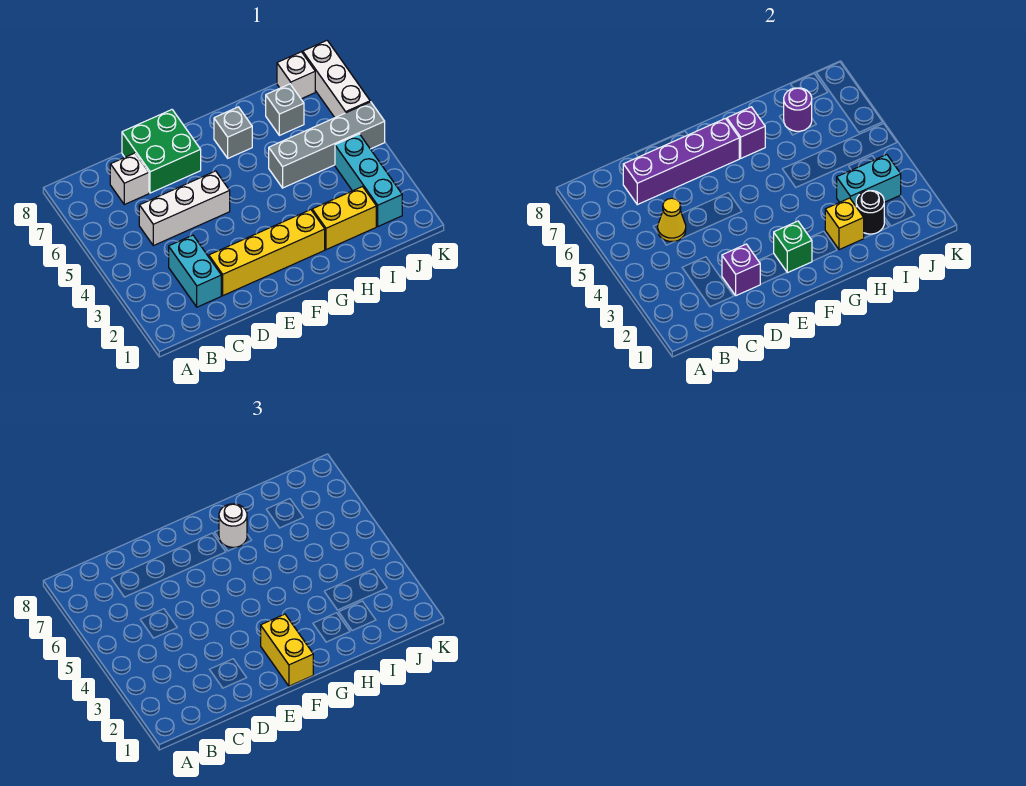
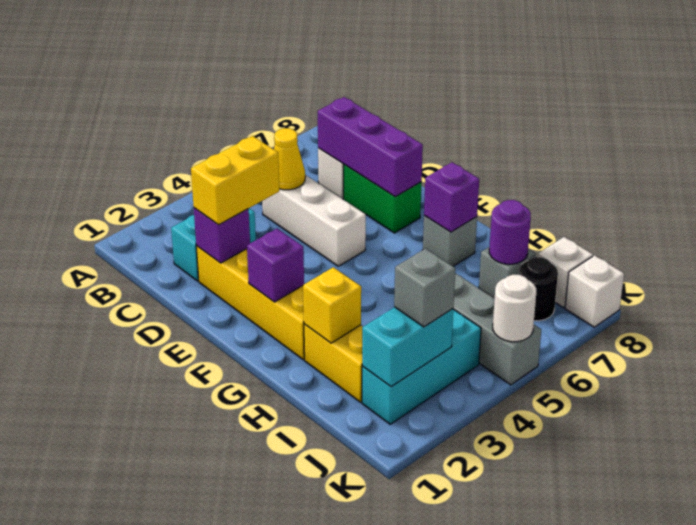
purple 1x4 brick [623,119,739,205] -> purple 1x3 brick [318,97,423,197]
green 2x2 brick [122,110,201,193] -> green 1x2 brick [344,165,421,233]
yellow 1x2 brick [261,614,313,686] -> yellow 1x2 brick moved to [191,136,279,225]
green 1x1 brick [774,221,812,273] -> purple 1x1 brick [247,229,304,302]
white 1x1 round brick [219,504,247,548] -> white 1x1 round brick moved to [493,275,536,342]
black 1x1 round brick [856,191,884,234] -> black 1x1 round brick moved to [519,257,558,321]
cyan 1x2 brick [837,155,901,206] -> cyan 1x2 brick turned to [362,307,453,387]
none -> grey 1x1 brick [394,248,455,327]
white 1x3 brick [303,41,370,118] -> white 1x1 brick [565,255,624,327]

